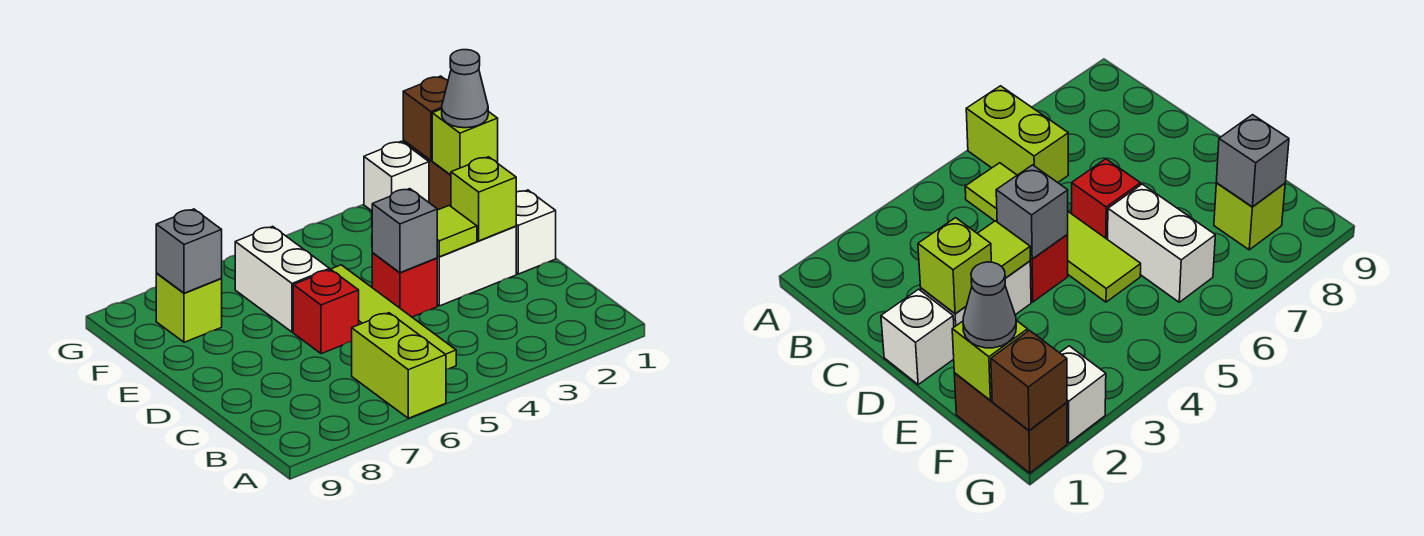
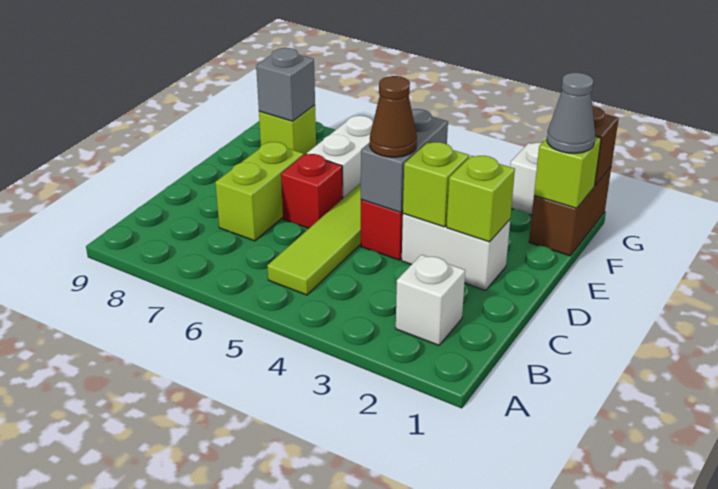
lime 1x2 brick [352,313,446,418] -> lime 1x2 brick moved to [215,142,304,241]
white 1x1 brick [516,190,556,274] -> white 1x1 brick moved to [396,255,465,345]
lime 1x1 tile [437,206,477,257] -> lime 1x1 brick [403,142,469,227]
grey 1x1 brick [372,189,437,273] -> grey 1x2 brick [361,109,448,213]
none -> brown 1x1 cone [370,76,417,157]

